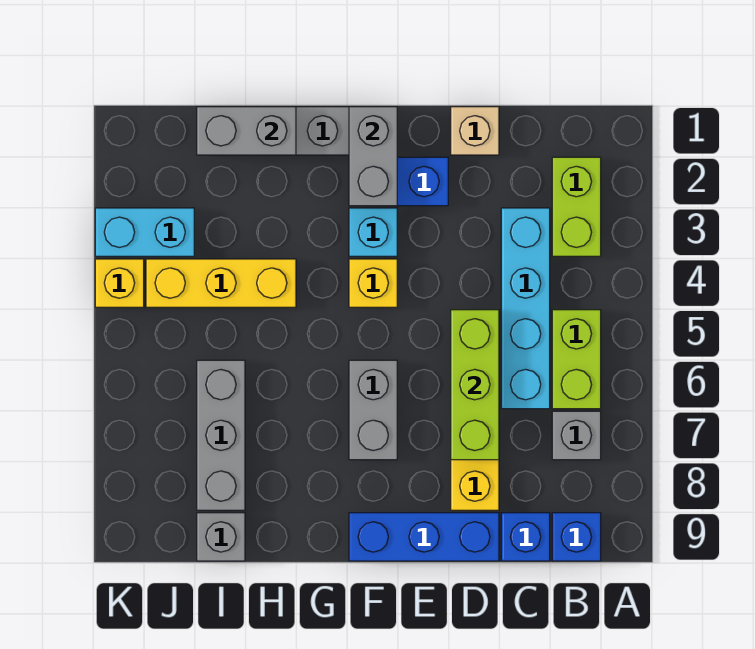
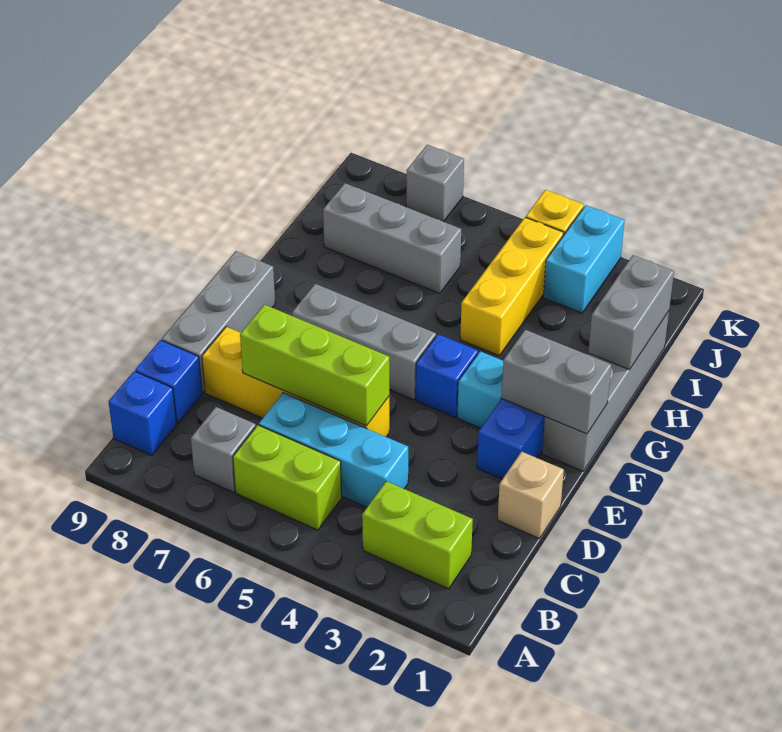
cyan 1x4 brick [501,208,550,409] -> cyan 1x3 brick [259,393,408,507]
blue 1x3 brick [349,513,499,561] -> grey 1x3 brick [162,251,275,392]
yellow 1x1 brick [349,259,397,307] -> blue 1x1 brick [416,334,478,417]
grey 1x2 brick [349,360,397,460] -> grey 1x3 brick [292,284,436,400]
grey 1x1 brick [197,513,245,561] -> grey 1x1 brick moved to [406,145,464,222]

